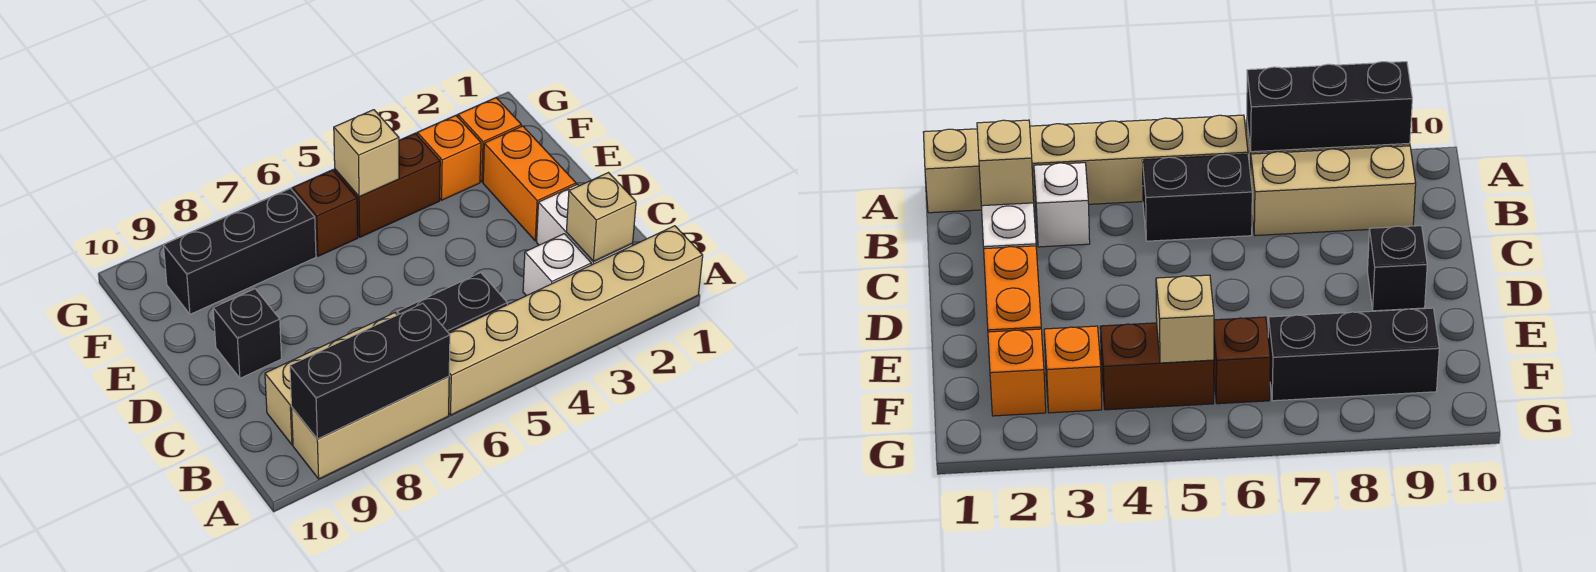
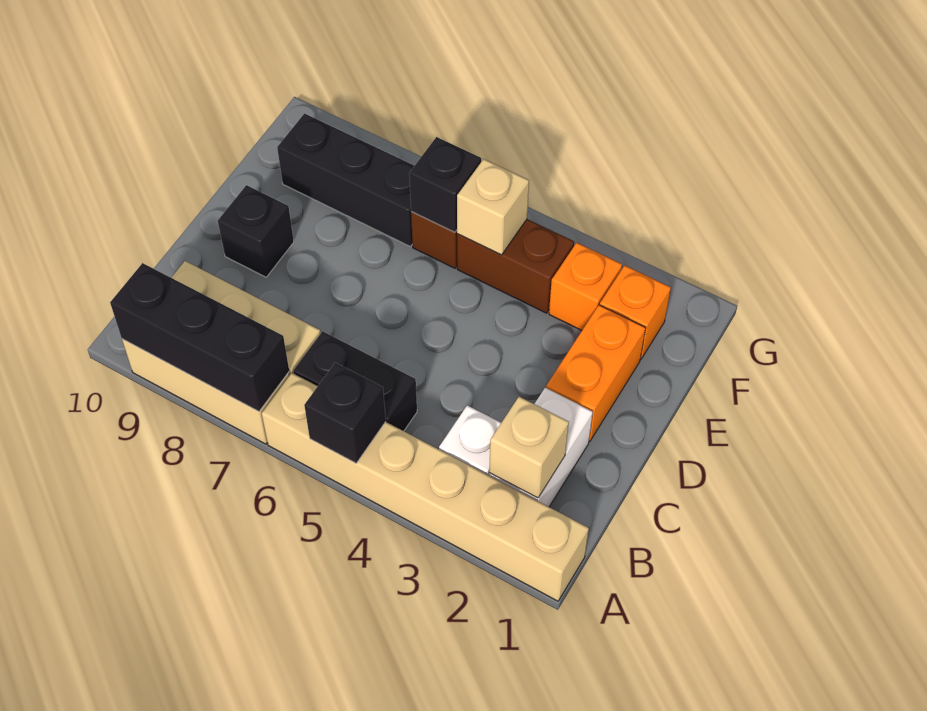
none -> black 1x1 brick [304,363,386,463]
none -> black 1x1 brick [409,137,481,232]

